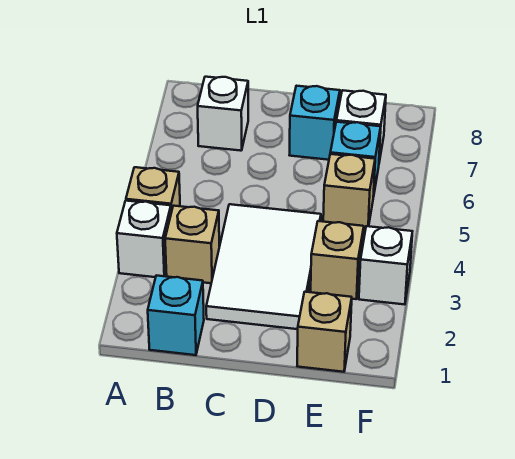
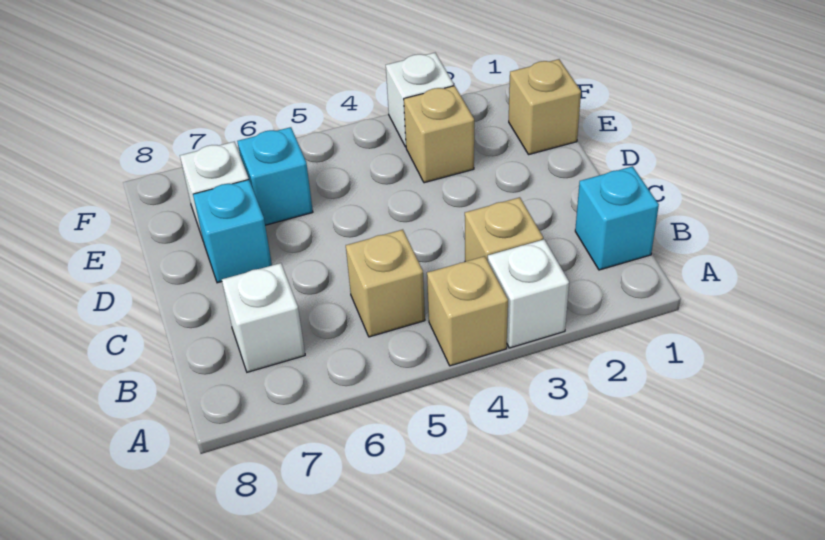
white 2x3 tile [206,204,321,329] -> none
tan 1x1 brick [323,154,375,230] -> tan 1x1 brick moved to [346,230,425,337]

